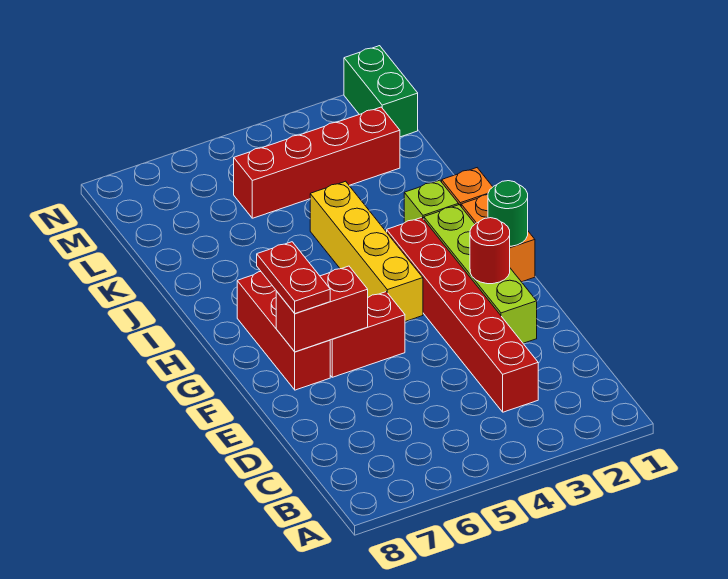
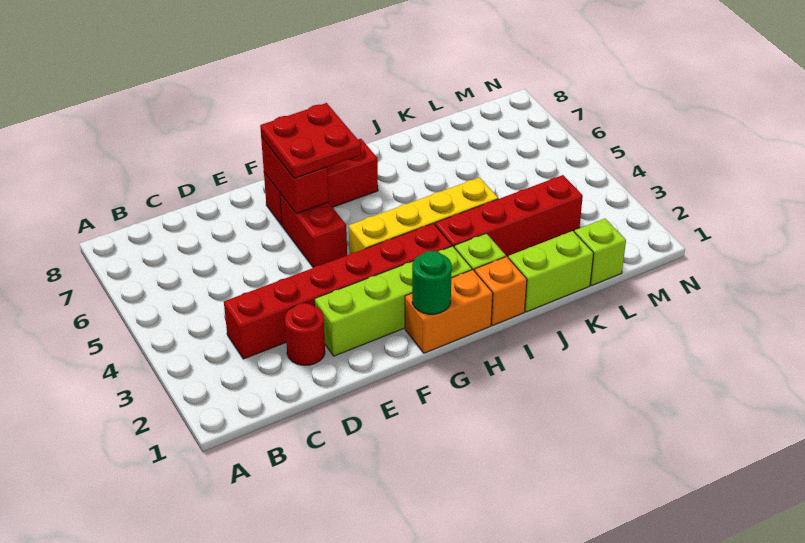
red 1x1 round brick [470,218,510,284] -> red 1x1 round brick moved to [285,303,325,365]
red 1x2 plate [257,242,330,313] -> red 2x2 plate [260,103,361,178]
none -> lime 1x2 brick [508,231,594,312]
none -> lime 1x1 brick [574,219,626,285]
red 1x4 brick [234,107,400,218] -> red 1x4 brick turned to [435,175,583,257]
green 1x2 brick [344,46,418,137] -> none

